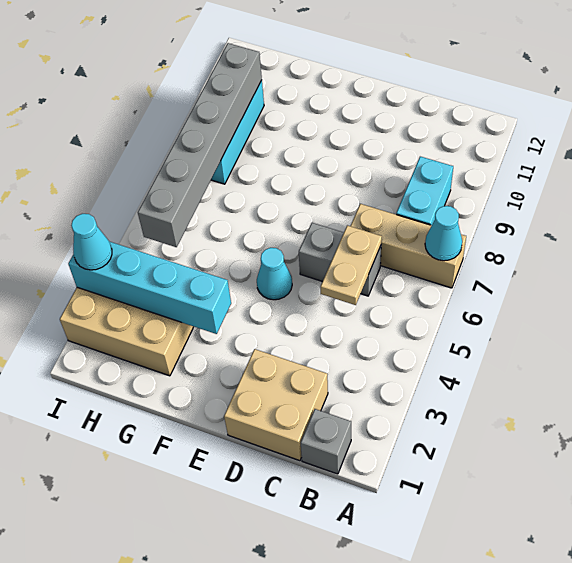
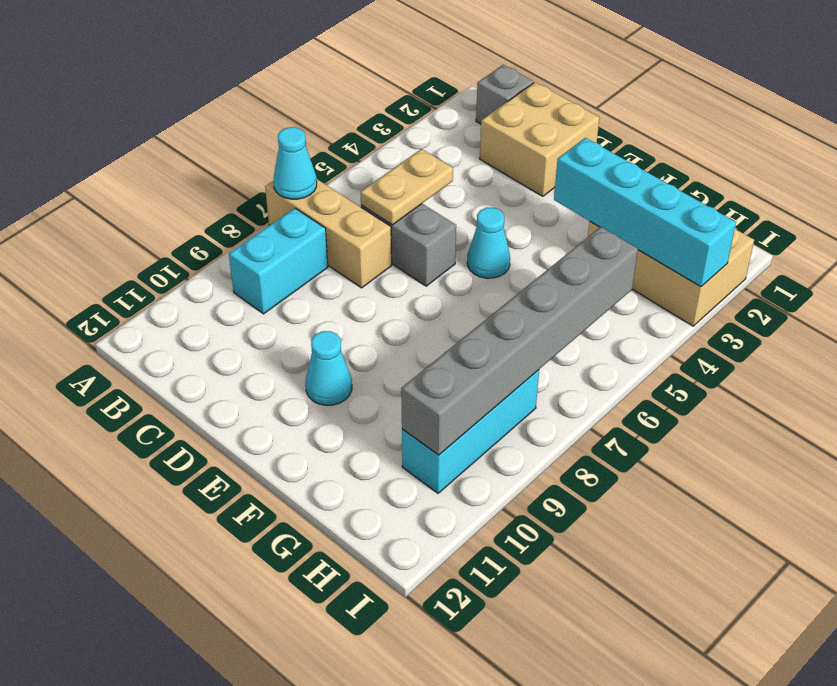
cyan 1x1 cone [71,214,112,270] -> cyan 1x1 cone moved to [306,331,352,405]

